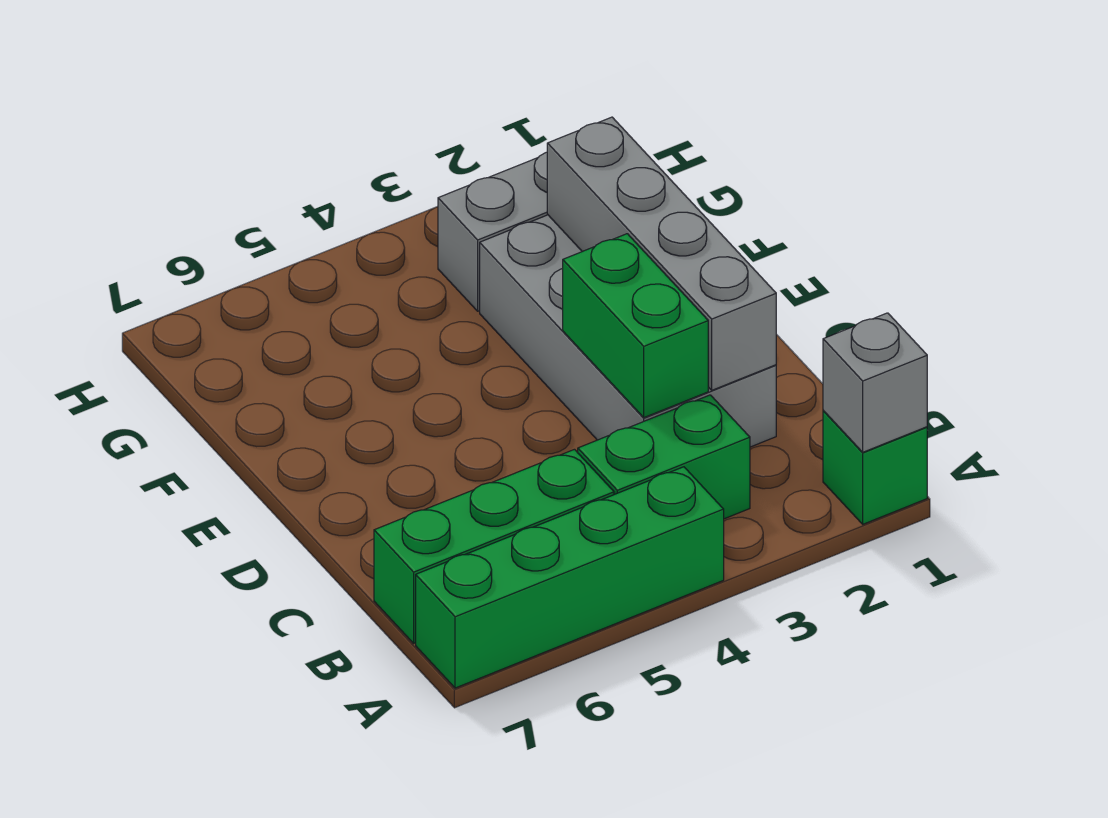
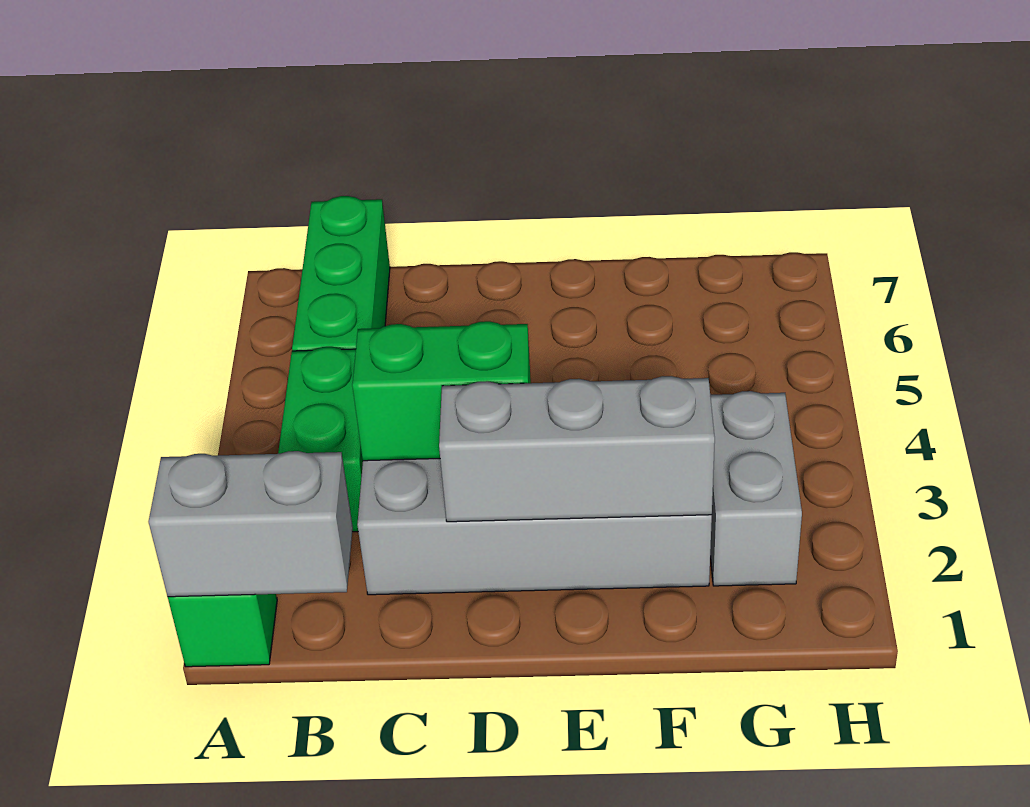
grey 1x1 brick [823,313,927,452] -> grey 1x2 brick [149,451,353,597]
green 1x4 brick [416,467,724,688] -> none
grey 1x4 brick [547,117,776,390] -> grey 1x3 brick [439,376,715,522]

